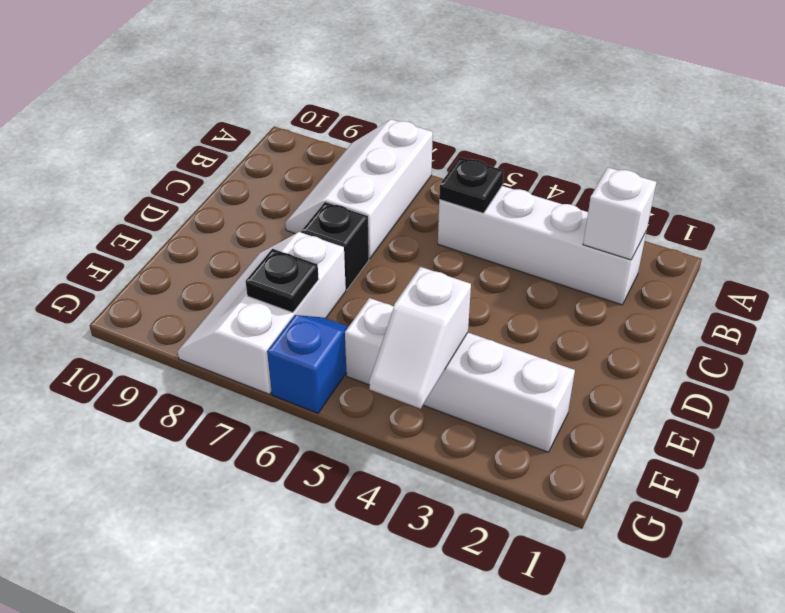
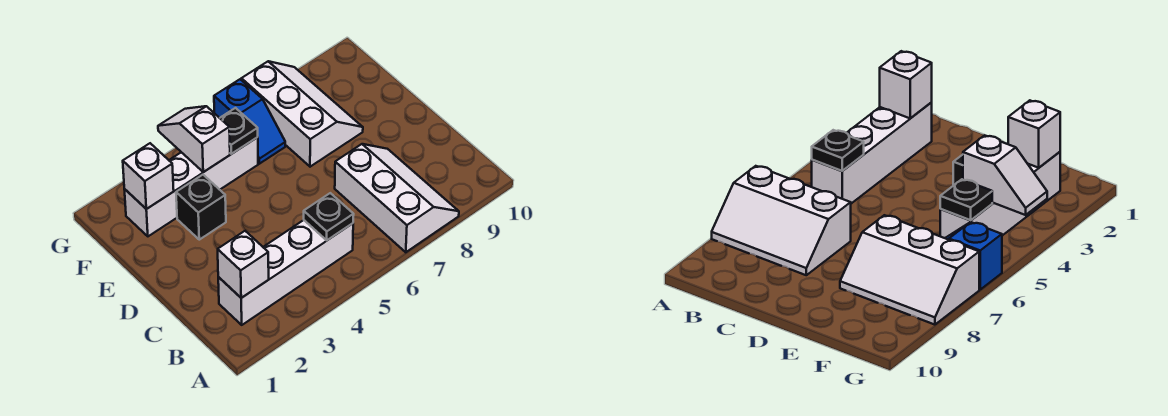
black 1x1 brick [301,202,369,290] -> black 1x1 brick moved to [176,175,226,240]
none -> white 1x1 brick [123,143,174,209]
black 1x1 plate [246,249,319,313] -> black 1x1 plate moved to [220,108,258,154]

